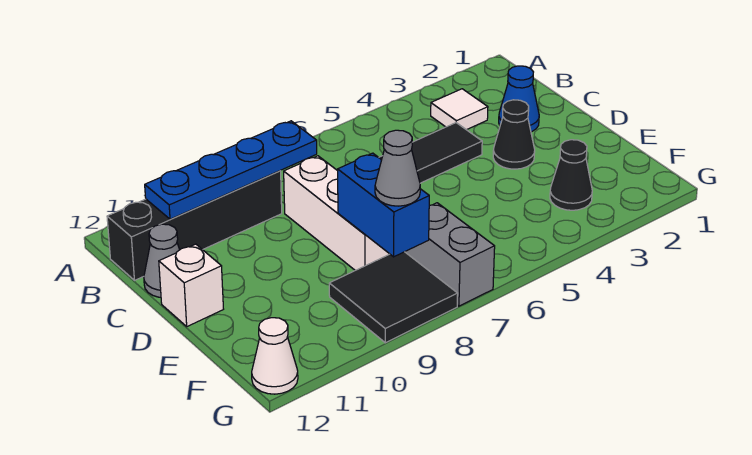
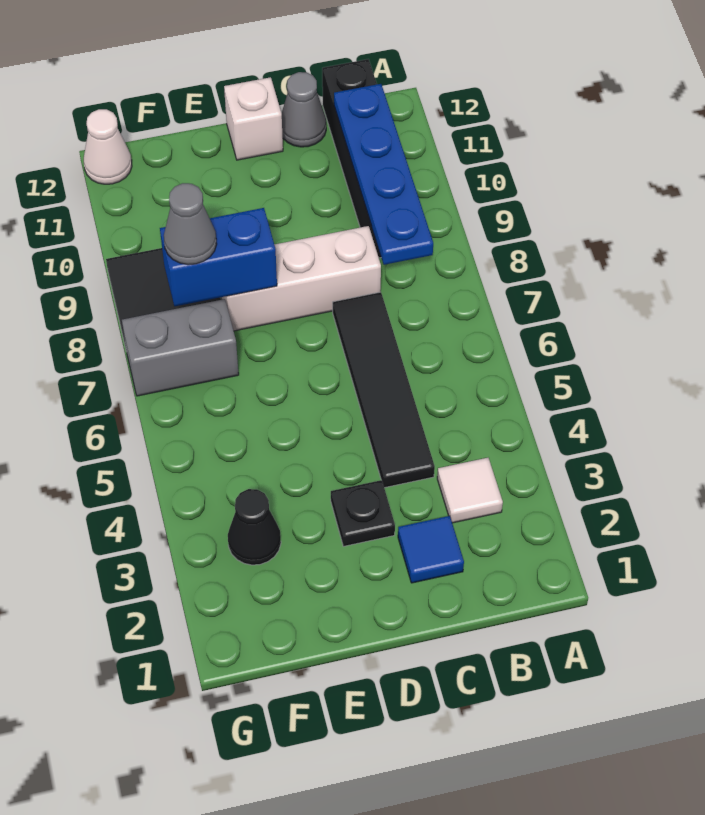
blue 1x1 cone [499,66,539,132] -> blue 1x1 tile [398,516,464,583]
black 1x1 cone [493,100,535,169] -> black 1x1 plate [331,480,395,546]

